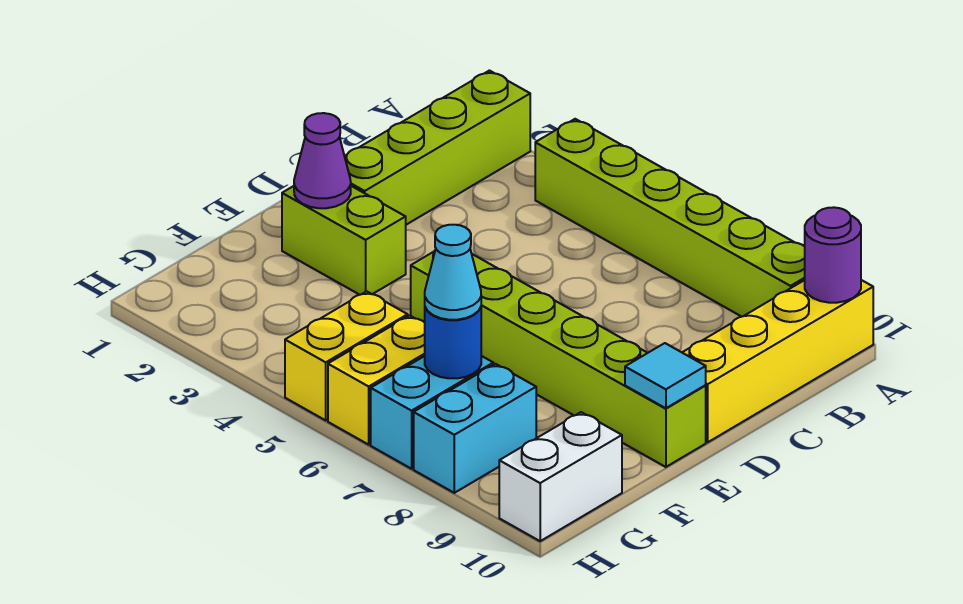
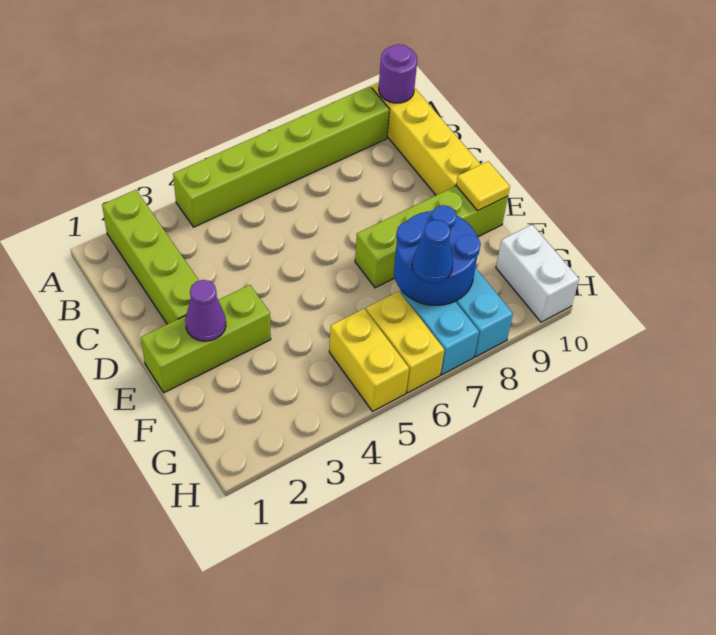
lime 1x2 brick [282,186,406,295] -> lime 1x3 brick [141,285,271,393]
lime 1x6 brick [411,251,706,467] -> lime 1x4 brick [355,186,508,288]
cyan 1x1 tile [625,343,706,408] -> yellow 1x1 tile [456,161,510,211]
blue 1x1 round brick [425,307,481,378] -> blue 2x2 round brick [394,205,481,305]
cyan 1x1 cone [425,225,481,320] -> blue 1x1 cone [412,220,453,283]

